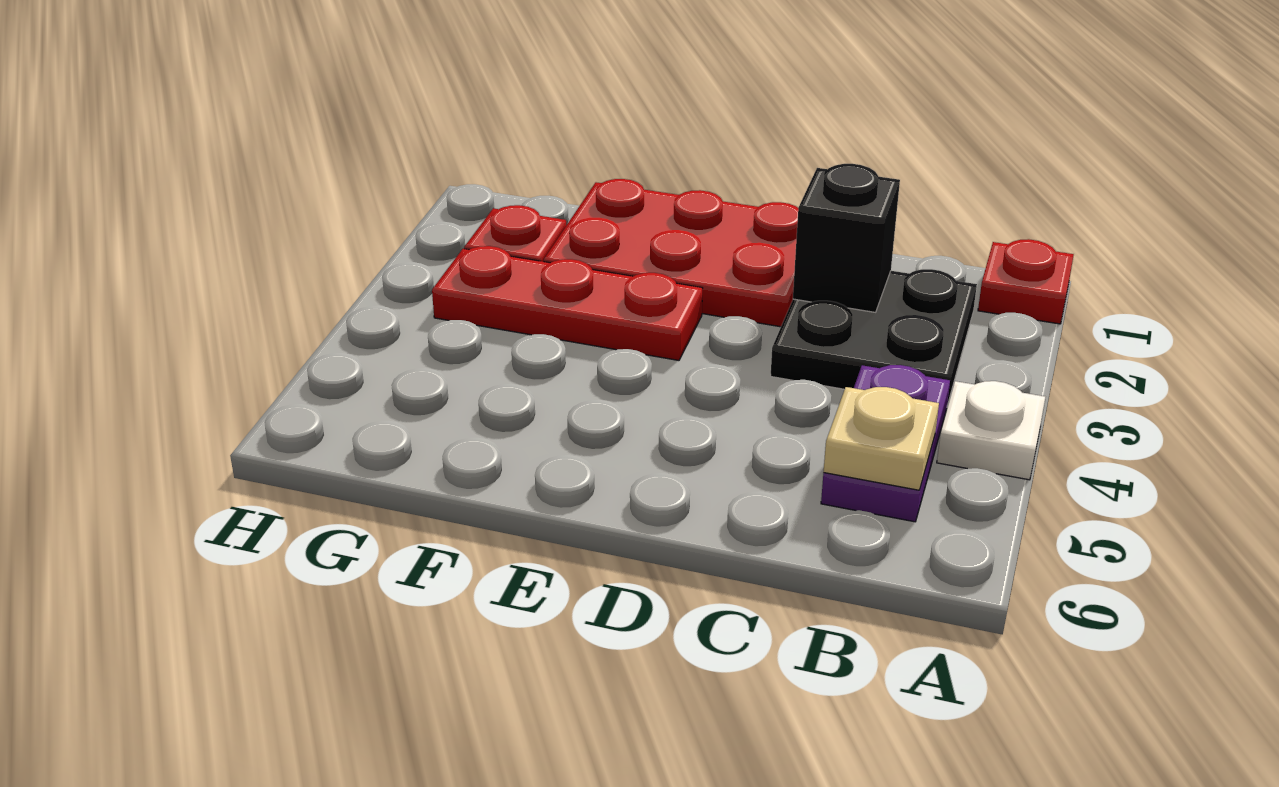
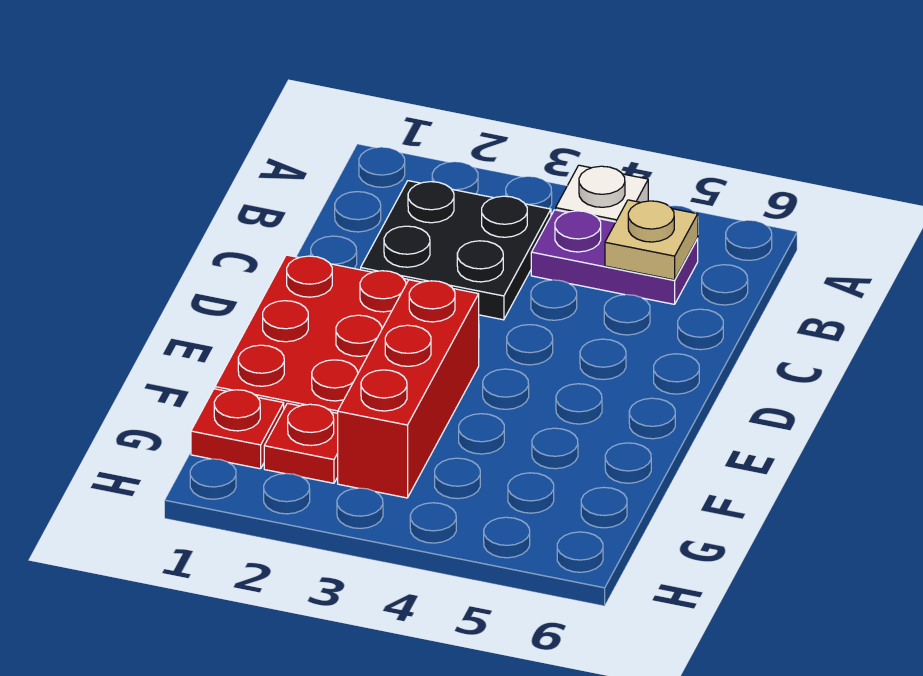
red 1x1 plate [978,239,1074,324] -> red 1x1 plate moved to [191,389,284,469]
black 1x1 brick [793,164,900,312] -> none
red 1x3 plate [432,246,703,360] -> red 1x3 brick [338,280,479,498]

